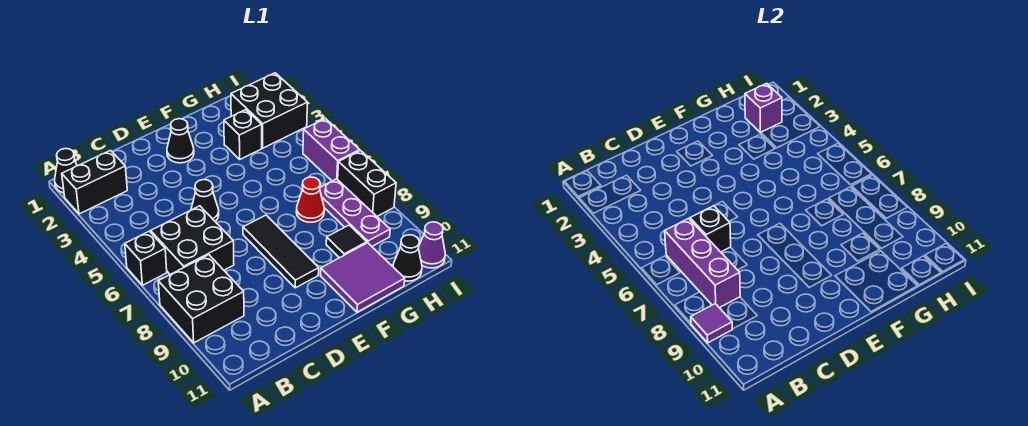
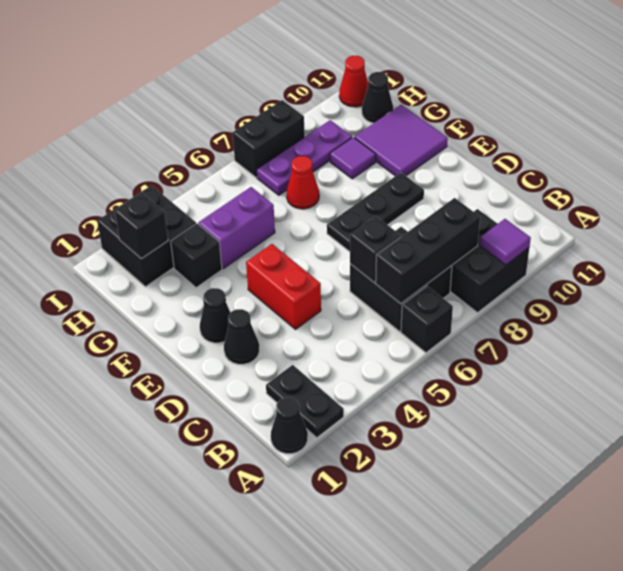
black 1x2 brick [62,151,127,214] -> black 1x2 plate [266,365,344,438]
purple 1x3 brick [665,218,740,308] -> black 1x3 brick [376,198,480,304]
none -> red 1x2 brick [246,244,321,329]
black 1x1 cone [191,180,219,221] -> black 1x1 cone moved to [224,309,259,364]
black 1x3 tile [243,215,319,288] -> black 1x3 plate [327,173,424,252]
black 1x1 tile [326,225,367,258] -> purple 1x1 tile [330,137,376,179]
purple 1x1 brick [745,83,782,133] -> black 1x1 brick [115,193,168,259]
purple 1x2 brick [303,118,360,181] -> purple 1x2 brick moved to [199,187,275,269]
purple 1x1 cone [418,222,445,268] -> red 1x1 cone [339,56,368,107]

